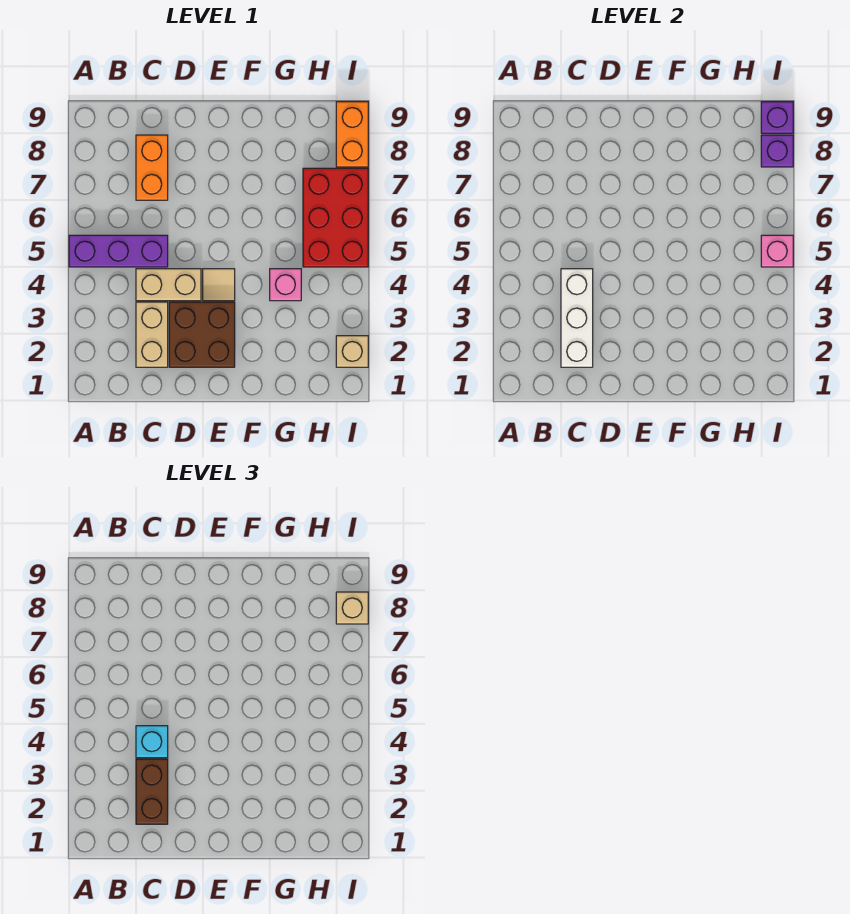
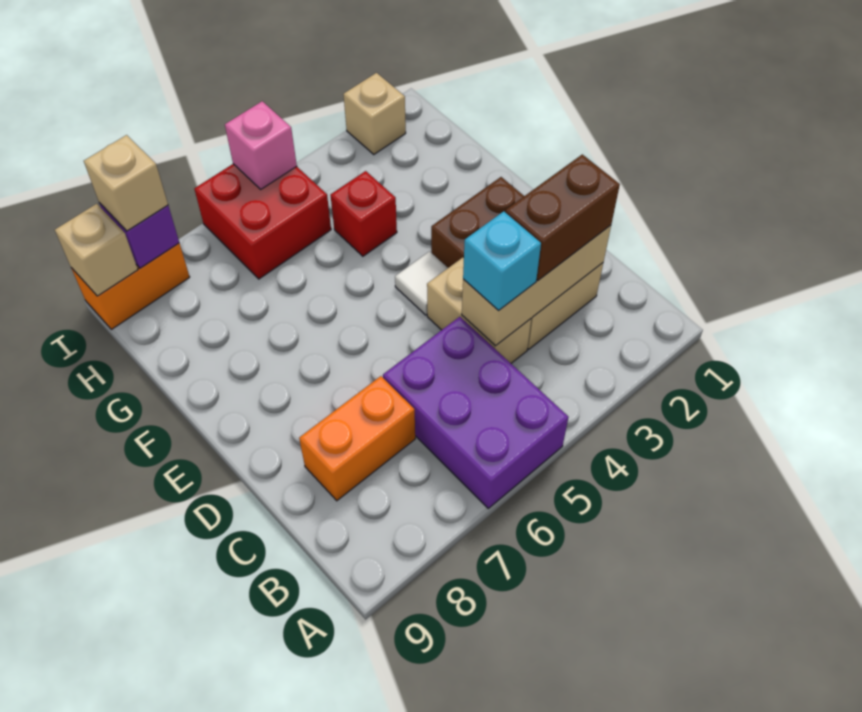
purple 1x3 brick [69,235,168,267] -> purple 2x3 brick [383,317,568,508]
white 1x3 brick [561,269,593,367] -> tan 1x3 brick [462,225,611,346]
tan 1x1 tile [203,269,235,301] -> white 1x1 tile [395,251,448,315]
pink 1x1 brick [270,269,301,301] -> red 1x1 brick [331,171,397,256]
red 2x3 brick [303,168,368,267] -> red 2x2 brick [194,164,331,279]
purple 1x1 brick [761,102,793,133] -> tan 1x1 brick [55,204,138,296]

